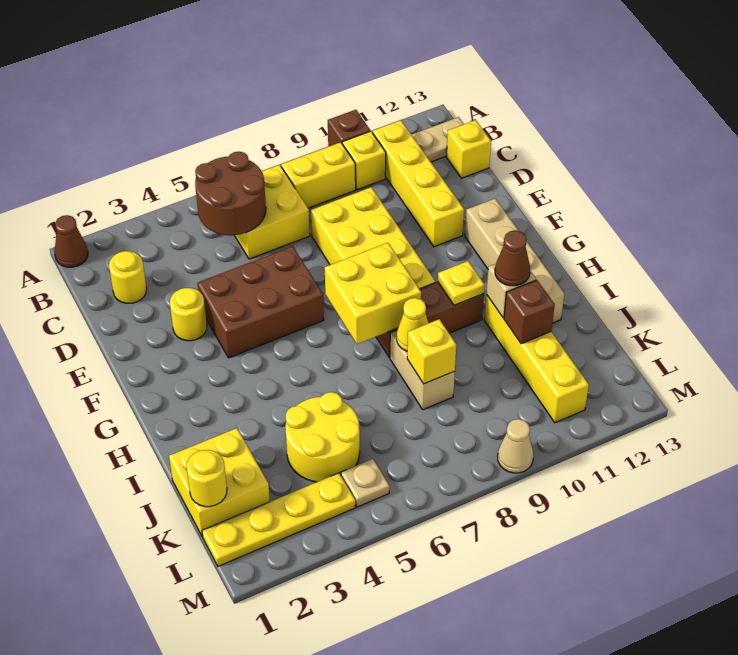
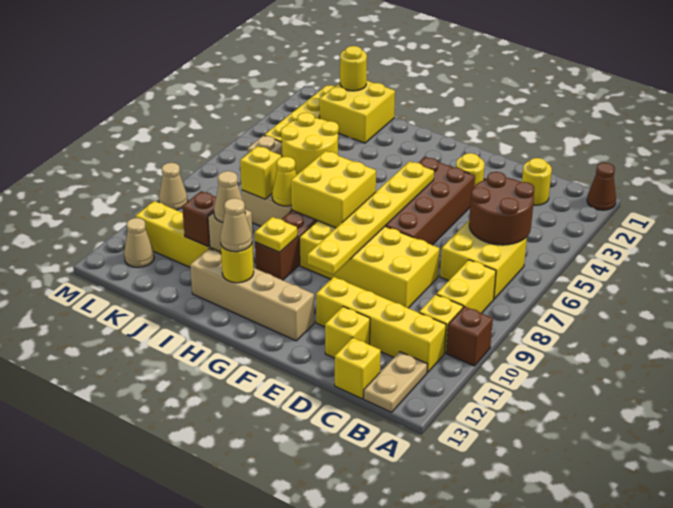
none -> yellow 1x1 brick [325,307,370,358]
brown 2x3 brick [197,246,324,358] -> brown 2x4 brick [386,157,475,245]
none -> yellow 1x6 plate [307,161,434,275]
none -> yellow 1x1 round brick [221,244,254,283]
none -> tan 1x1 cone [220,198,252,252]
brown 1x1 cone [495,230,530,286] -> tan 1x1 cone [214,171,245,222]
none -> tan 1x1 cone [124,218,154,267]

